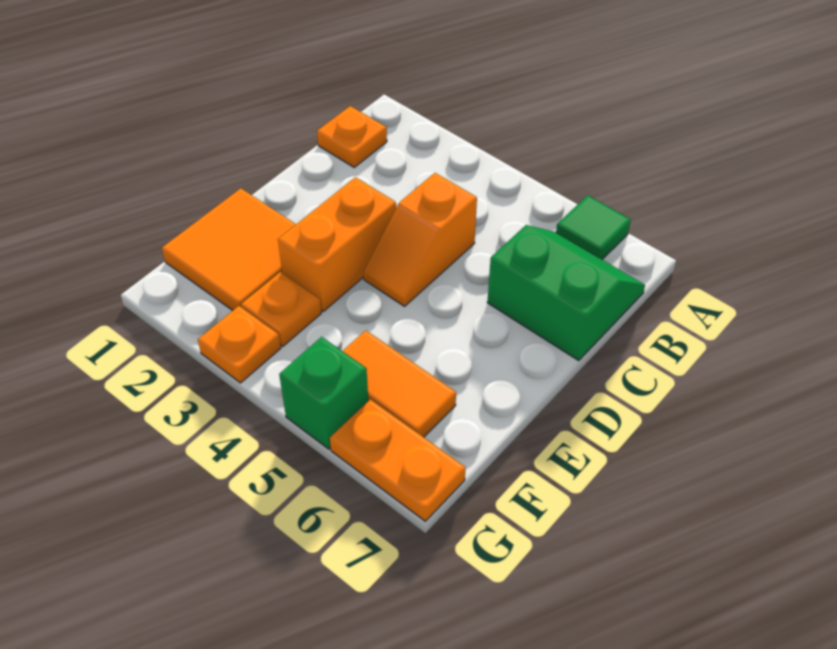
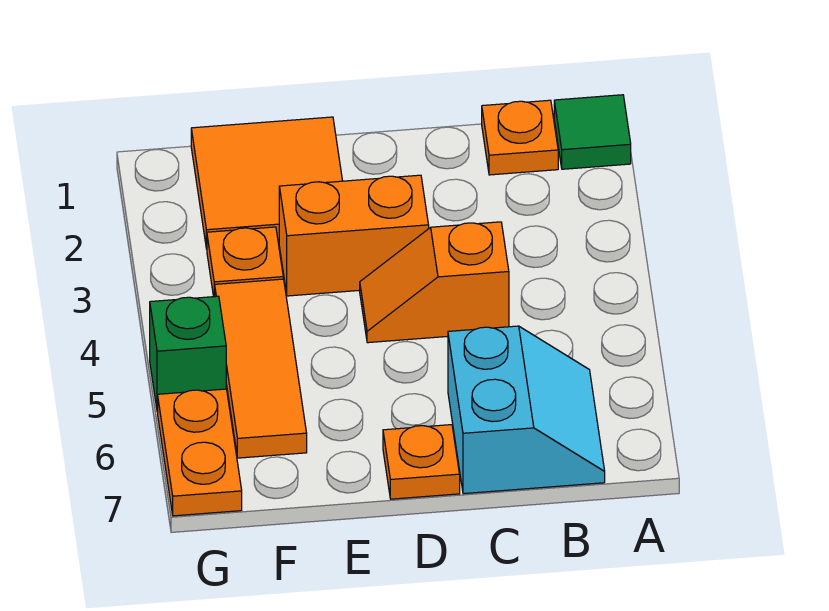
green 1x1 tile [556,195,631,259] -> green 1x1 tile moved to [554,95,631,169]
green 2x2 slope [487,225,645,361] -> cyan 2x2 slope [448,326,605,494]
orange 1x2 tile [343,330,456,437] -> orange 1x3 tile [215,279,307,458]
orange 1x1 plate [198,306,281,383] -> orange 1x1 plate moved to [383,425,460,499]

